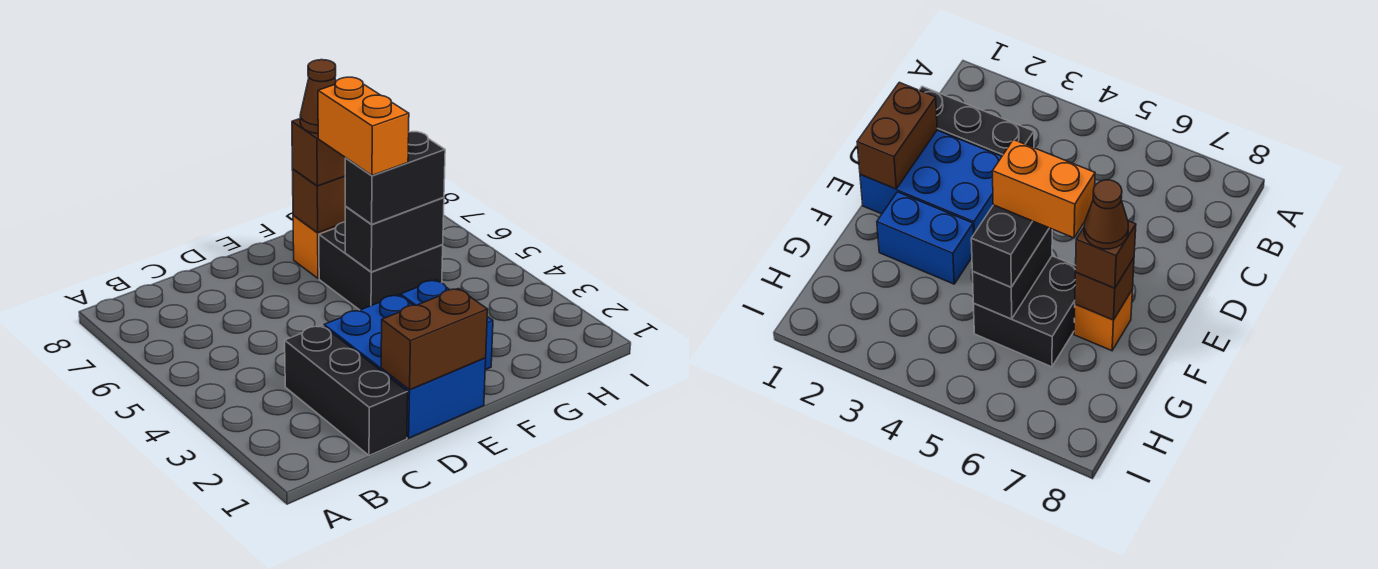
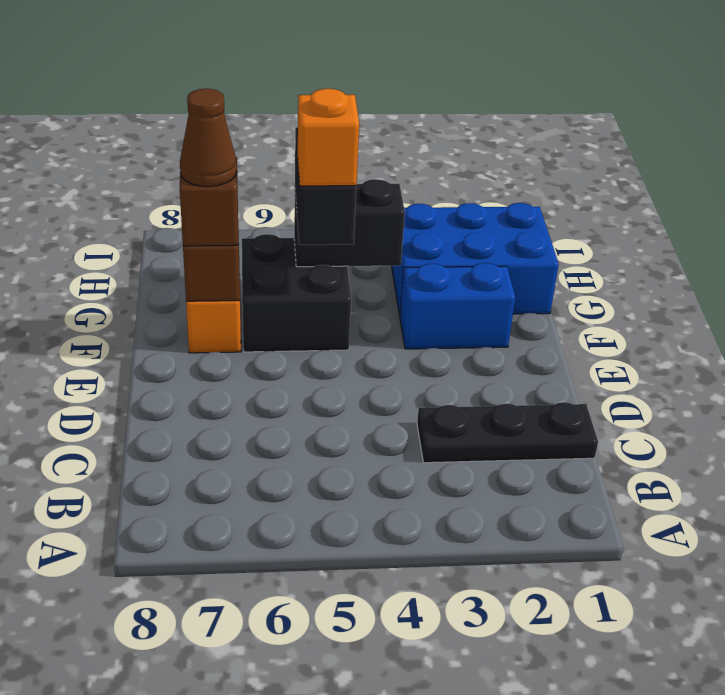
black 1x3 brick [285,325,408,456] -> black 1x3 plate [417,402,598,463]
blue 2x3 brick [324,295,486,438] -> blue 2x3 brick moved to [392,203,559,315]
brown 1x2 brick [381,289,488,390] -> none
black 1x2 brick [345,198,444,272] -> black 1x2 brick turned to [294,179,405,267]
orange 1x2 brick [318,77,409,176] -> orange 1x1 brick [298,89,359,186]

